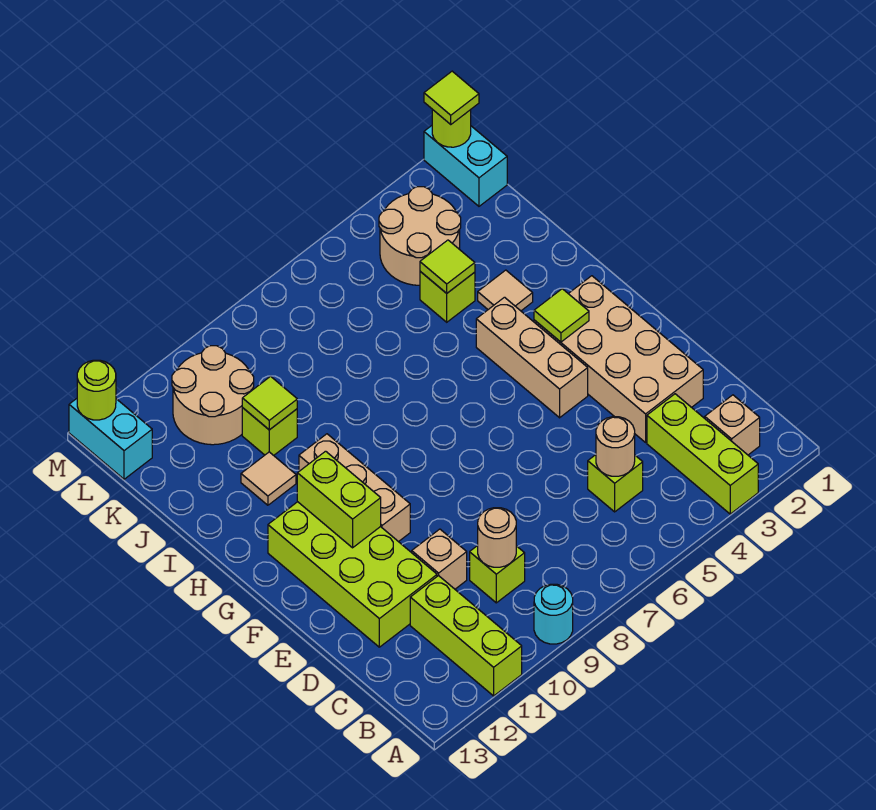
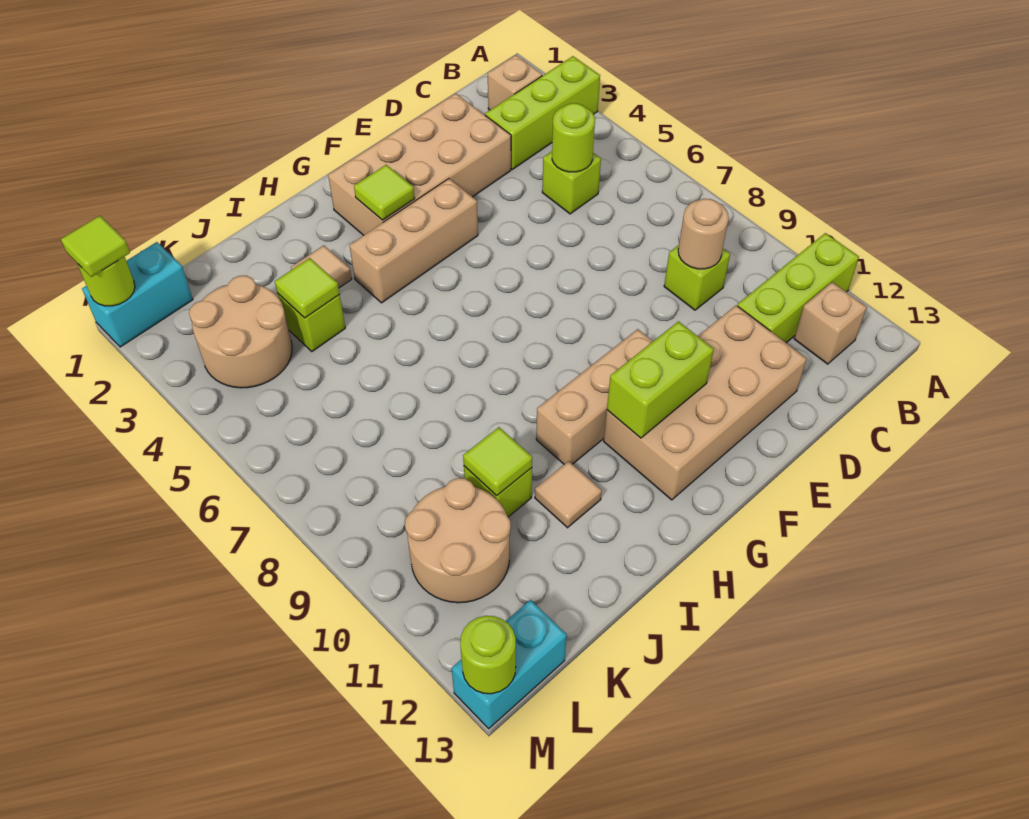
cyan 1x1 round brick [534,584,573,644] -> none
tan 1x1 round brick [596,417,635,476] -> lime 1x1 round brick [552,103,595,172]
tan 1x1 brick [412,529,467,589] -> tan 1x1 brick moved to [794,282,867,364]
lime 2x4 brick [268,502,437,647] -> tan 2x4 brick [604,305,807,500]

